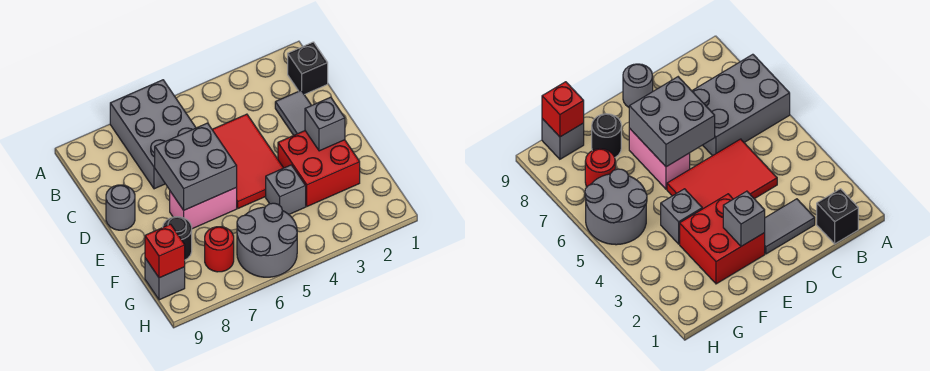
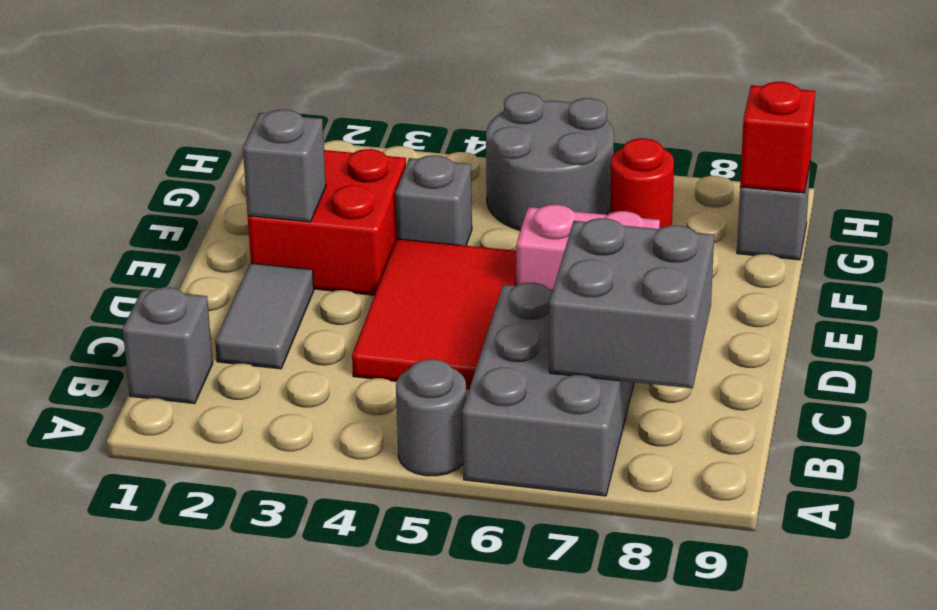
black 1x1 brick [288,42,328,95] -> grey 1x1 brick [123,287,213,404]
grey 2x2 brick [155,123,237,210] -> grey 2x2 brick moved to [549,218,714,388]
grey 1x1 round brick [106,185,135,230] -> grey 1x1 round brick moved to [396,359,466,476]
black 1x1 round brick [163,217,192,260] -> none

